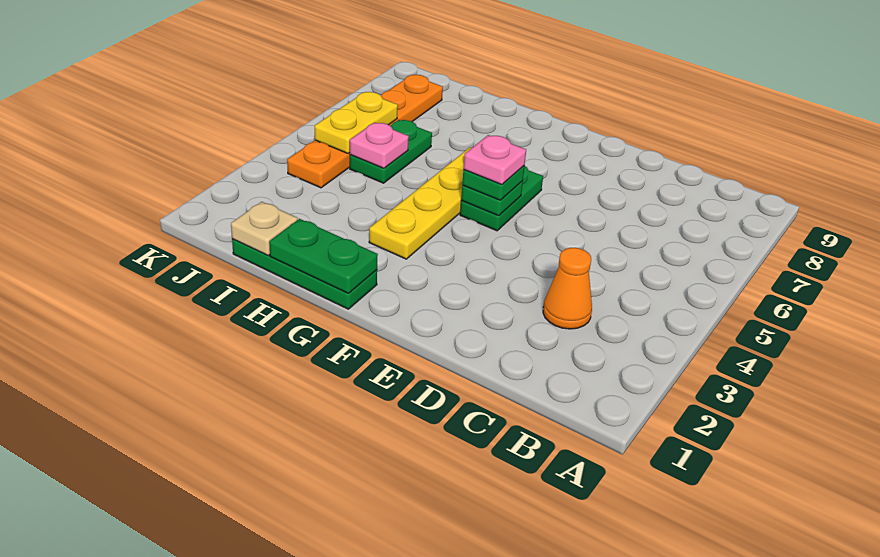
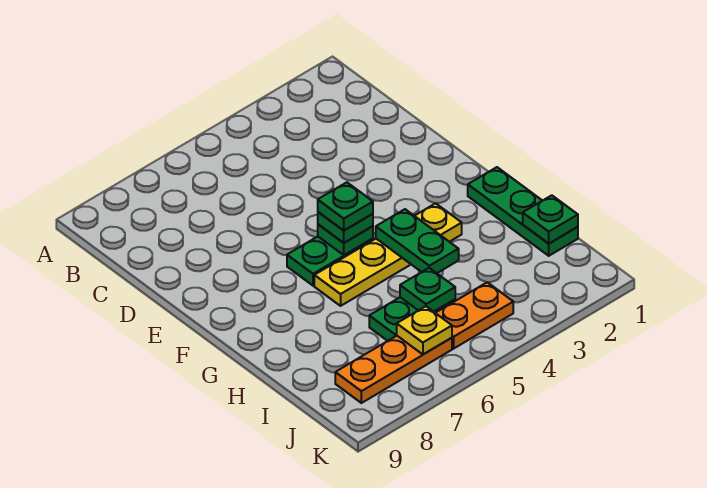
orange 1x1 cone [543,248,592,329] -> none
pink 1x1 plate [464,135,526,185] -> green 1x1 plate [318,182,373,230]
green 1x2 plate [269,219,378,293] -> green 1x2 plate moved to [376,209,459,273]
tan 1x1 plate [231,202,298,255] -> green 1x1 plate [523,195,578,244]
pink 1x1 plate [350,123,409,168] -> green 1x1 plate [400,268,455,312]
yellow 1x2 plate [315,92,398,153] -> yellow 1x1 plate [397,306,452,354]

